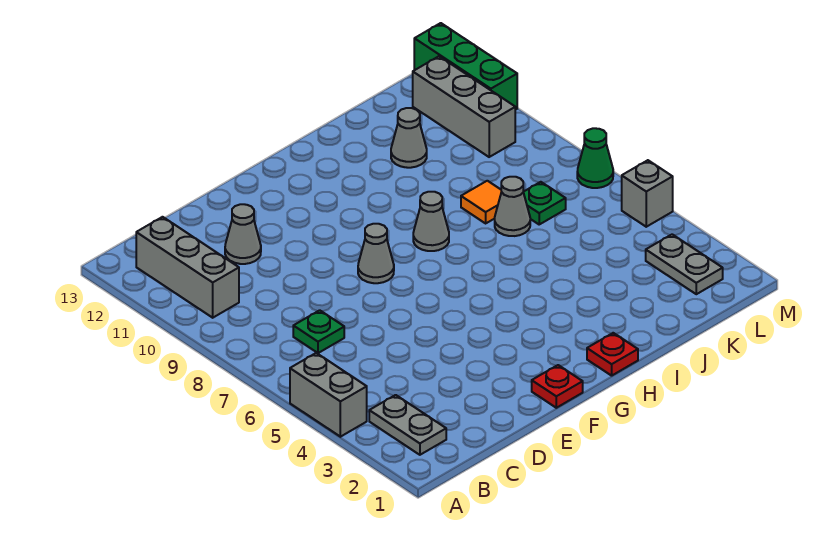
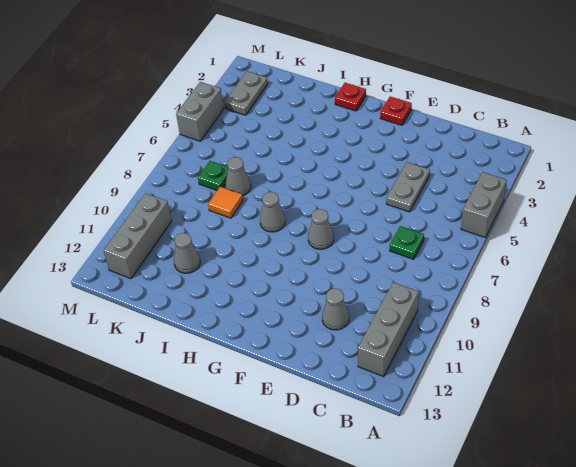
grey 1x2 plate [369,395,446,455] -> grey 1x2 plate moved to [386,162,430,212]
grey 1x1 brick [622,160,673,227] -> grey 1x2 brick [176,82,224,141]
green 1x1 cone [577,128,613,188] -> none
green 1x3 brick [414,23,517,110] -> none

